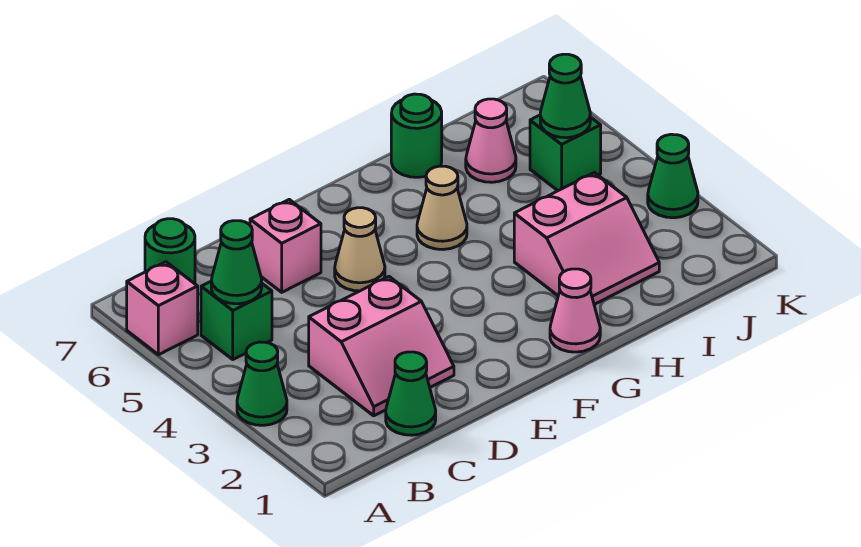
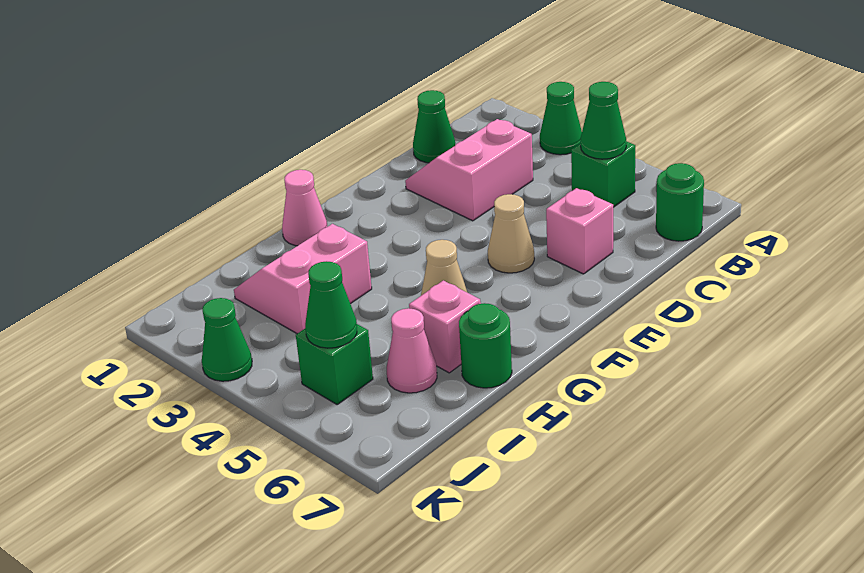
pink 1x1 brick [127,262,198,355] -> pink 1x1 brick moved to [409,280,481,373]

